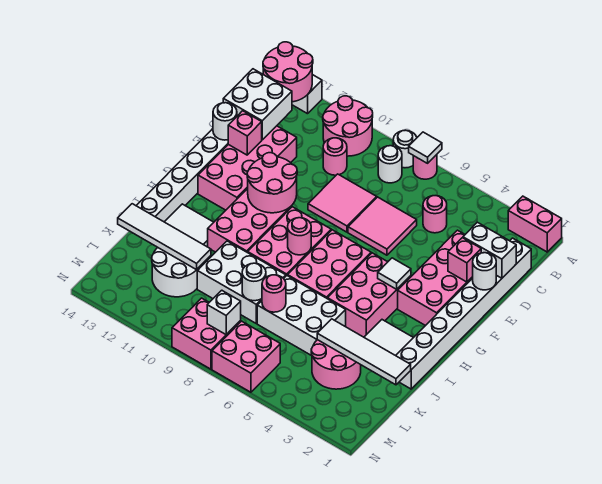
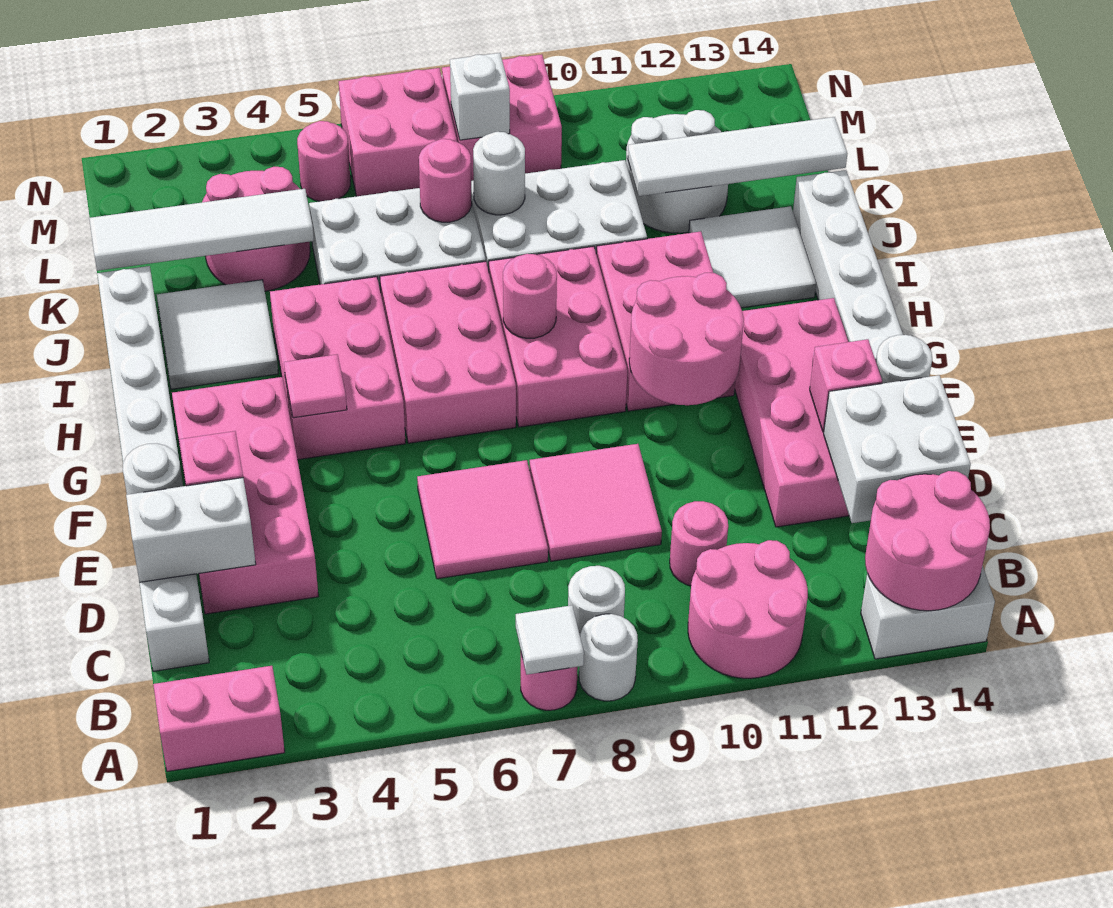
pink 1x1 round brick [423,196,447,233] -> pink 1x1 round brick moved to [297,121,350,201]
white 1x1 tile [378,258,411,289] -> pink 1x1 tile [284,354,347,418]

